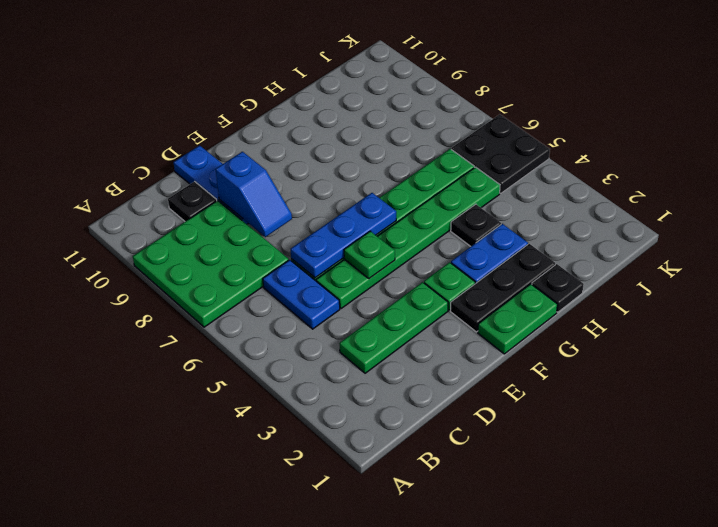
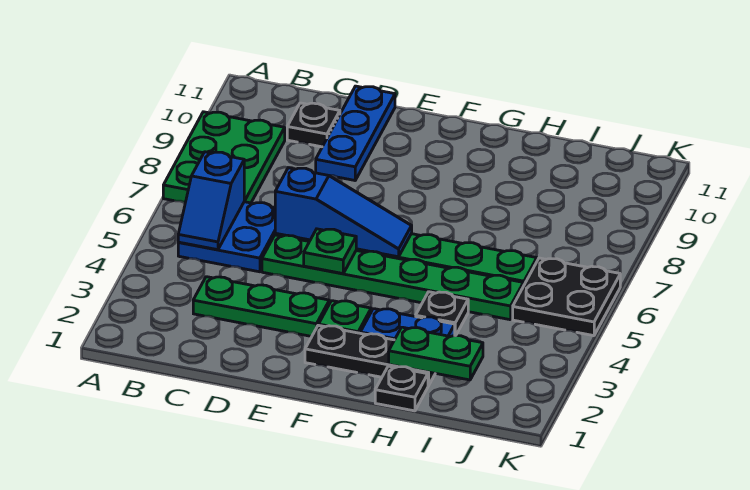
green 3x3 plate [133,200,289,327] -> green 2x3 plate [163,112,285,203]
blue 1x2 plate [263,260,340,329] -> blue 2x2 plate [178,202,275,272]
blue 1x3 plate [291,193,396,278] -> blue 1x3 slope [275,168,412,257]
blue 1x2 slope [216,152,292,237] -> blue 1x2 slope moved to [178,152,244,250]
green 1x2 plate [478,284,557,354] -> green 1x2 plate moved to [389,327,483,380]

